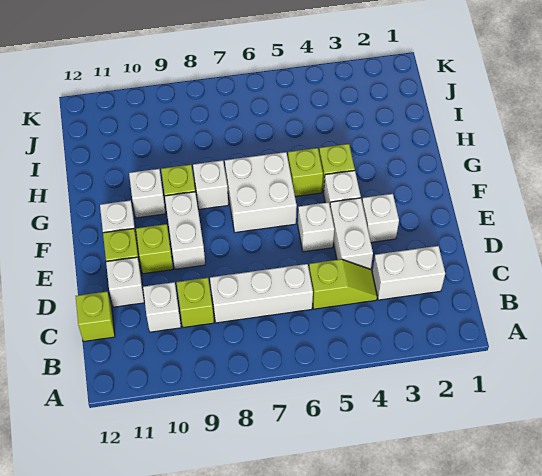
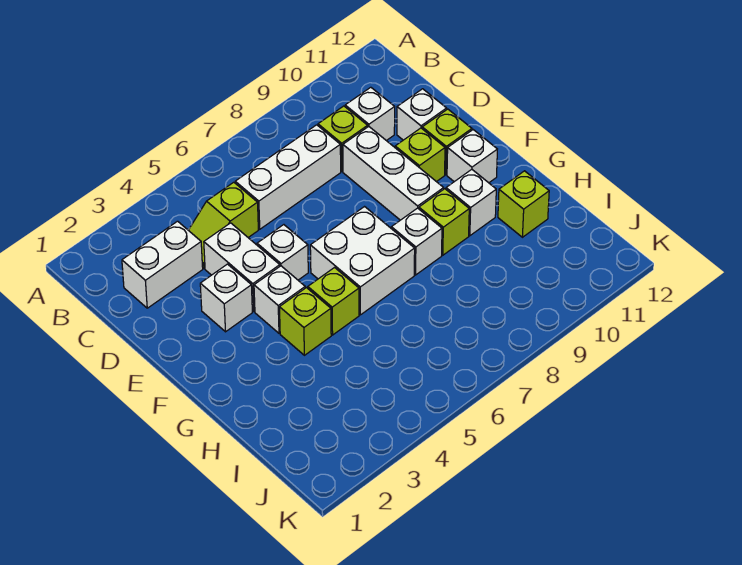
lime 1x1 brick [76,292,115,341] -> lime 1x1 brick moved to [498,171,549,237]
white 1x2 brick [165,192,205,269] -> white 1x3 brick [343,127,444,220]

